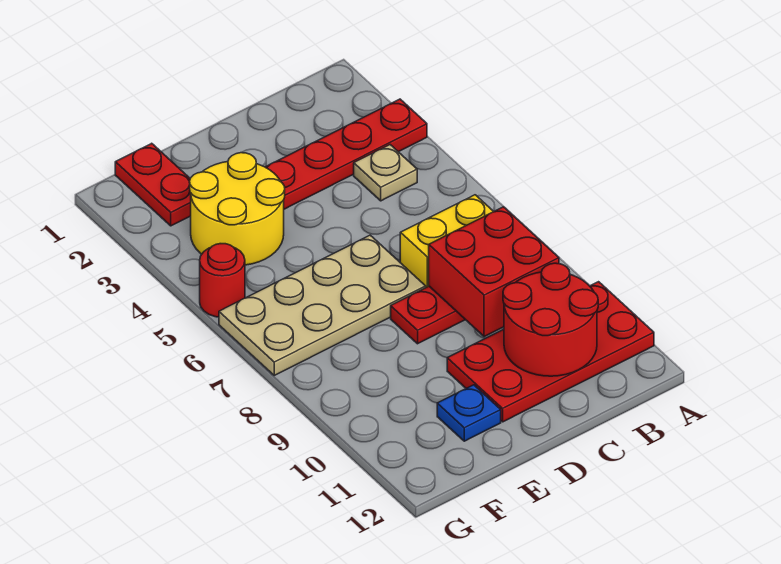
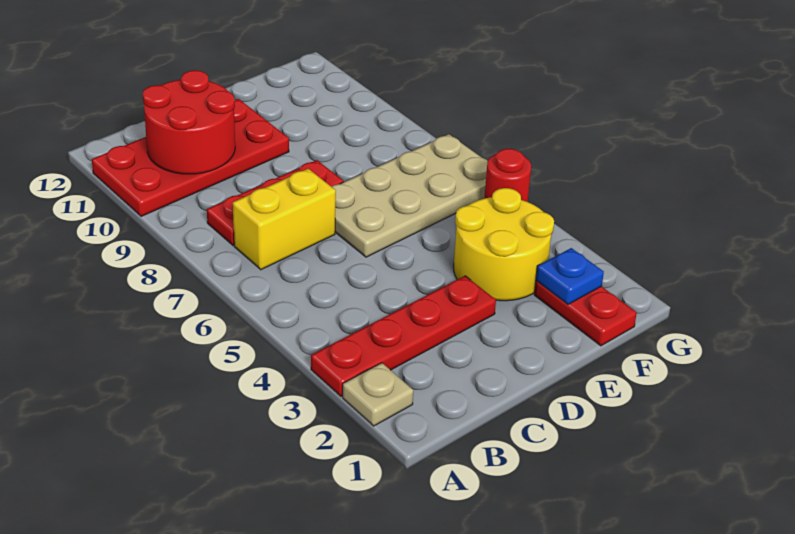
tan 1x1 plate [354,145,417,201] -> tan 1x1 plate moved to [343,363,413,426]
red 2x2 brick [429,207,559,337] -> none
blue 1x1 plate [437,385,501,441] -> blue 1x1 plate moved to [536,248,604,304]

